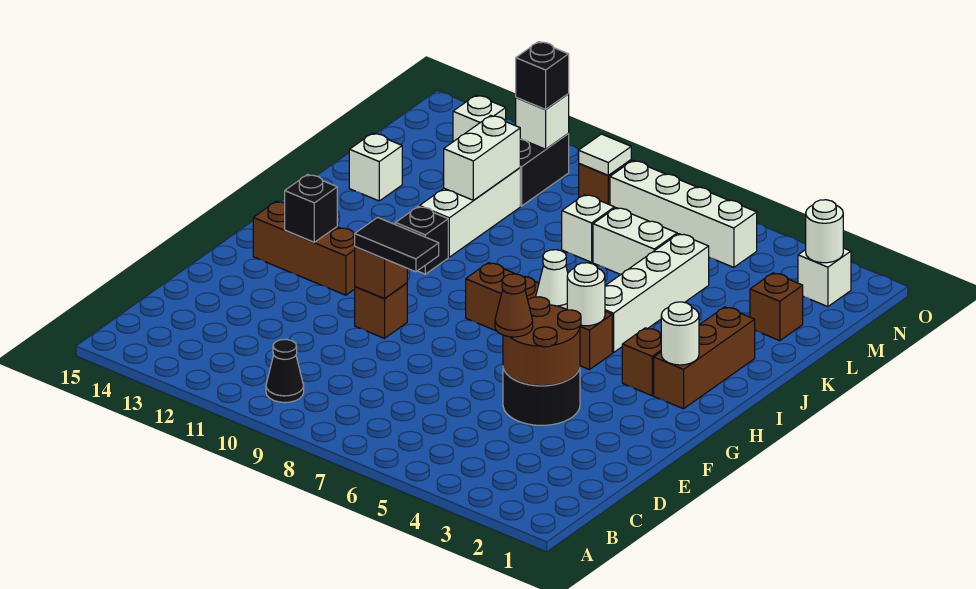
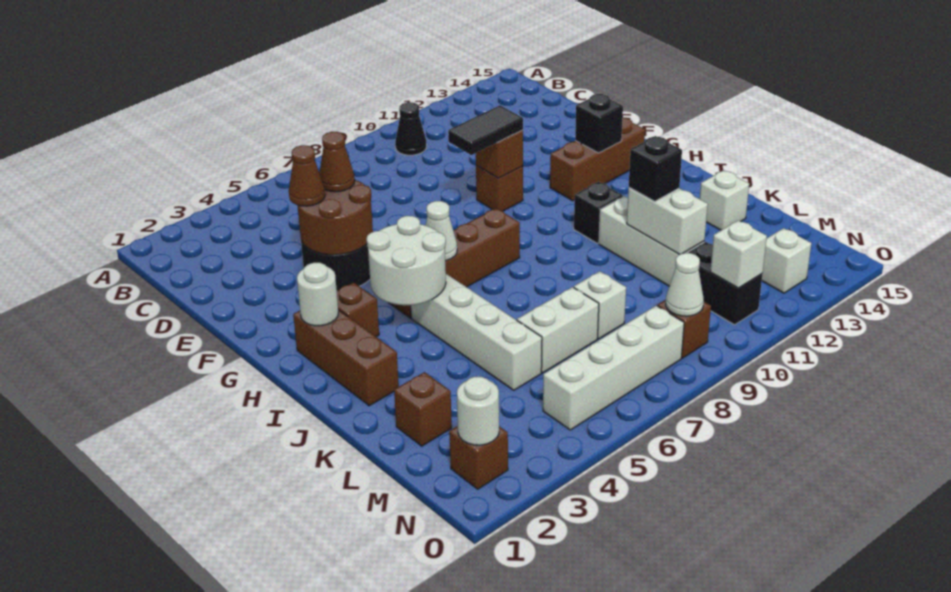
none -> brown 1x1 cone [289,145,325,206]
white 1x1 round brick [567,263,605,326] -> white 2x2 round brick [367,216,446,305]
white 1x1 brick [798,248,851,307] -> brown 1x1 brick [449,426,508,489]
white 1x1 tile [579,134,631,175] -> white 1x1 cone [666,253,704,316]
black 1x1 brick [516,42,569,110] -> black 1x1 brick moved to [629,136,682,202]

